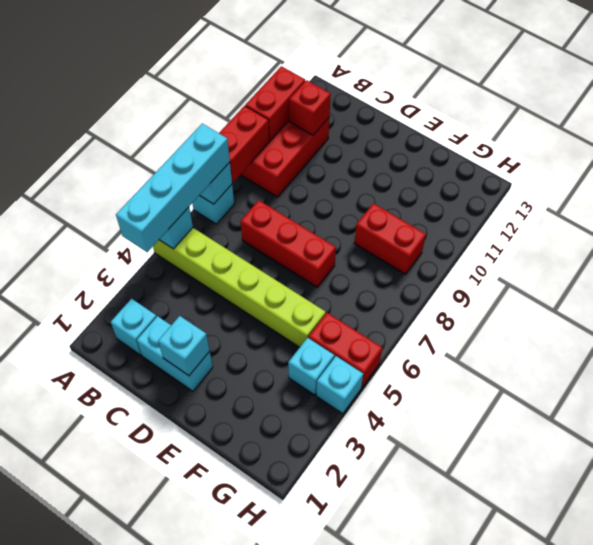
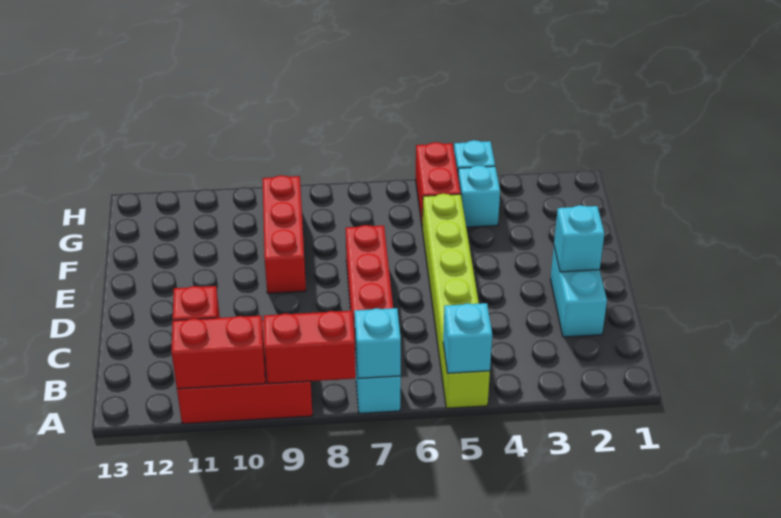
cyan 1x4 brick [116,124,230,252] -> none
cyan 1x1 brick [111,299,157,355] -> none
red 1x2 brick [354,203,426,274] -> red 1x3 brick [262,175,306,293]

